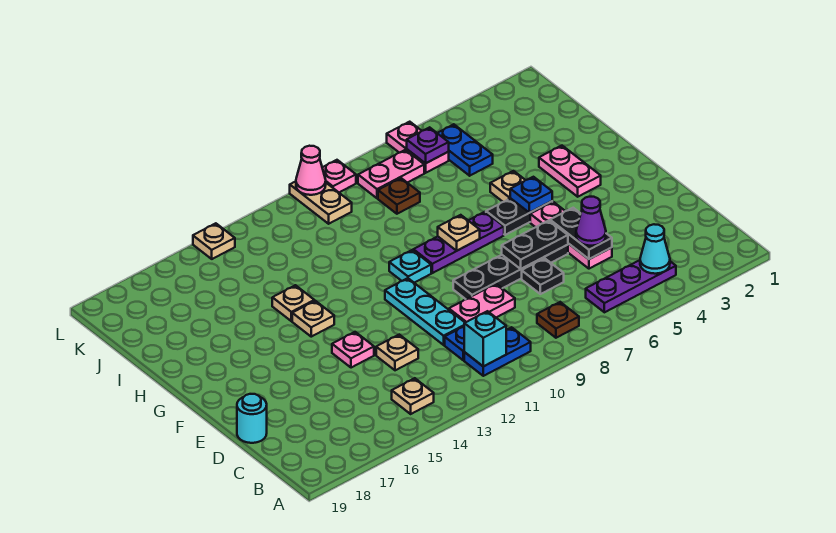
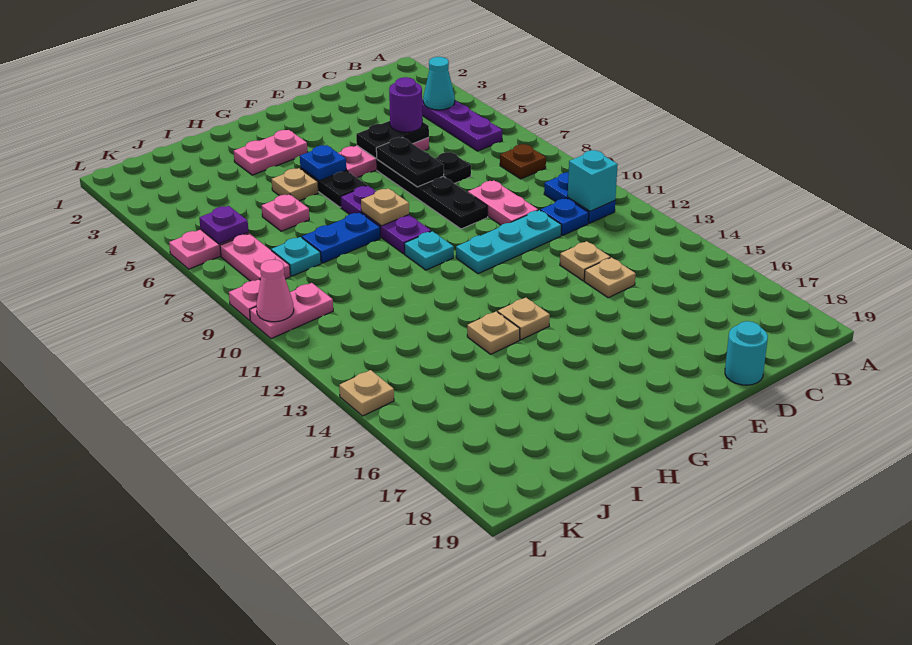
tan 1x1 plate [392,378,434,414] -> tan 1x1 plate moved to [584,258,636,298]
purple 1x1 cone [576,197,606,246] -> purple 1x1 round brick [389,77,423,132]
pink 1x1 plate [332,332,374,368] -> pink 1x1 plate moved to [262,194,309,231]
blue 1x2 plate [438,124,493,176] -> blue 1x2 plate moved to [302,212,380,263]
brown 1x1 plate [378,178,420,214] -> cyan 1x1 plate [271,237,321,276]
tan 1x2 plate [290,181,352,224] -> pink 1x2 plate [250,283,333,339]

